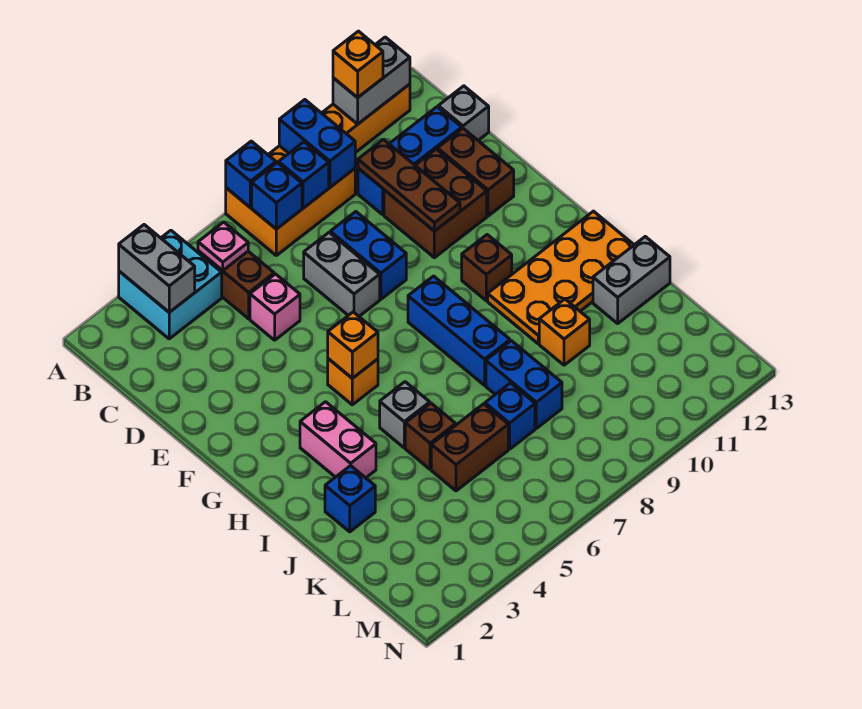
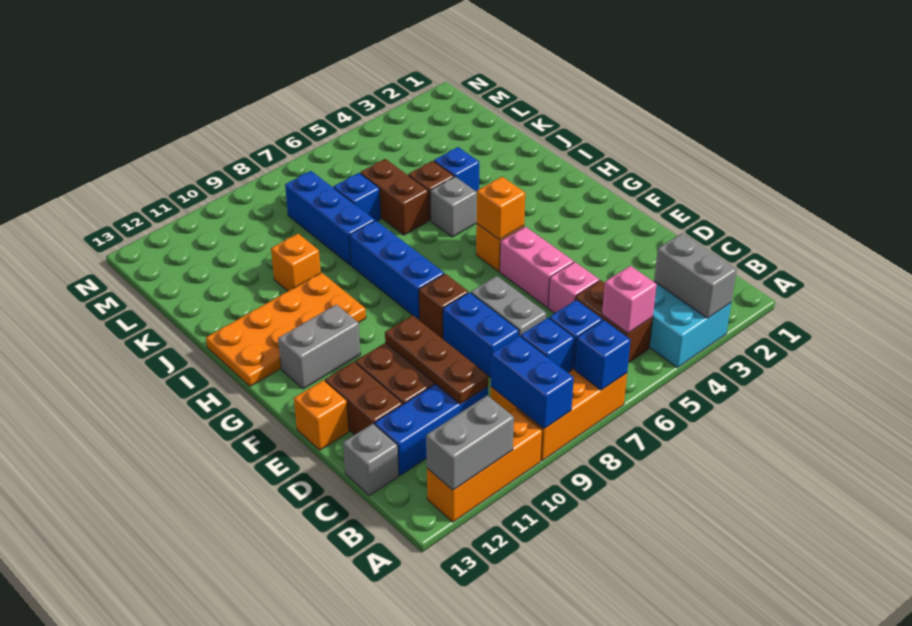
orange 1x1 brick [333,31,383,98] -> orange 1x1 brick moved to [294,380,349,450]
pink 1x1 plate [198,222,248,271] -> pink 1x1 brick [602,266,657,333]
brown 1x1 brick [462,235,512,301] -> brown 1x1 brick moved to [419,274,468,339]
pink 1x2 brick [300,402,376,478] -> pink 1x2 brick moved to [500,227,574,308]
blue 1x1 brick [325,466,375,532] -> blue 1x1 brick moved to [434,147,479,192]
blue 1x2 brick [486,341,562,428] -> blue 1x3 brick [285,171,375,265]
grey 1x2 brick [593,237,670,323] -> grey 1x2 brick moved to [278,304,361,389]
brown 1x2 brick [431,404,508,491] -> brown 1x2 brick turned to [360,159,429,235]

